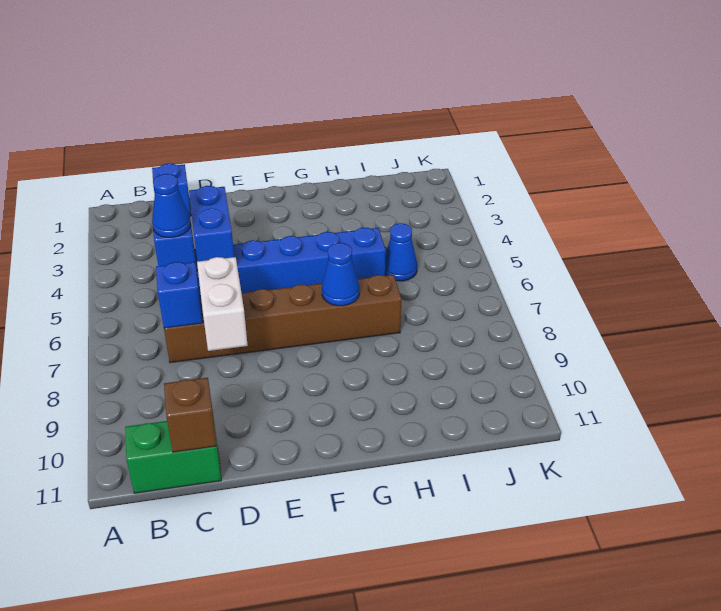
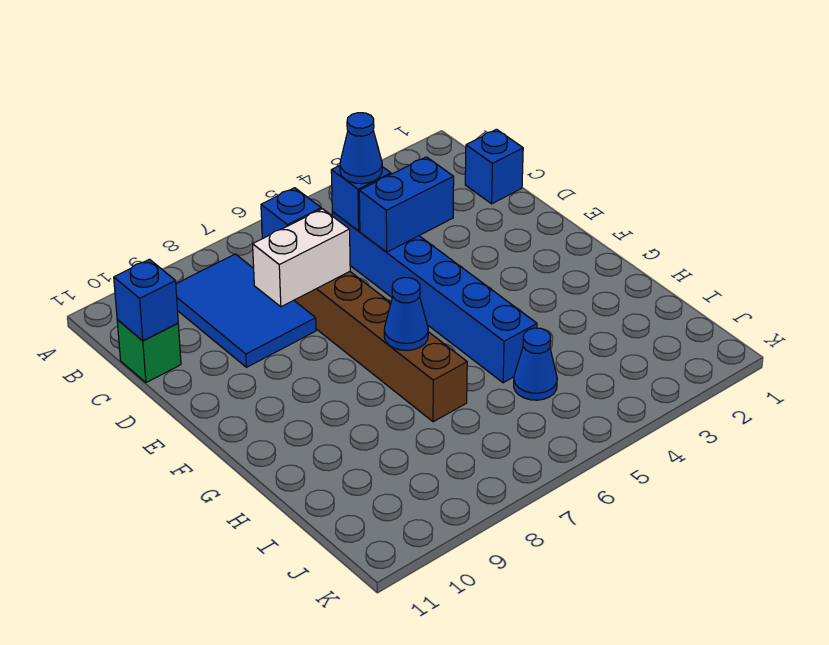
none -> blue 2x3 tile [176,254,316,367]
green 1x2 brick [125,421,221,493] -> green 1x1 brick [117,320,181,383]
brown 1x1 brick [164,378,217,452] -> blue 1x1 brick [114,259,178,341]

